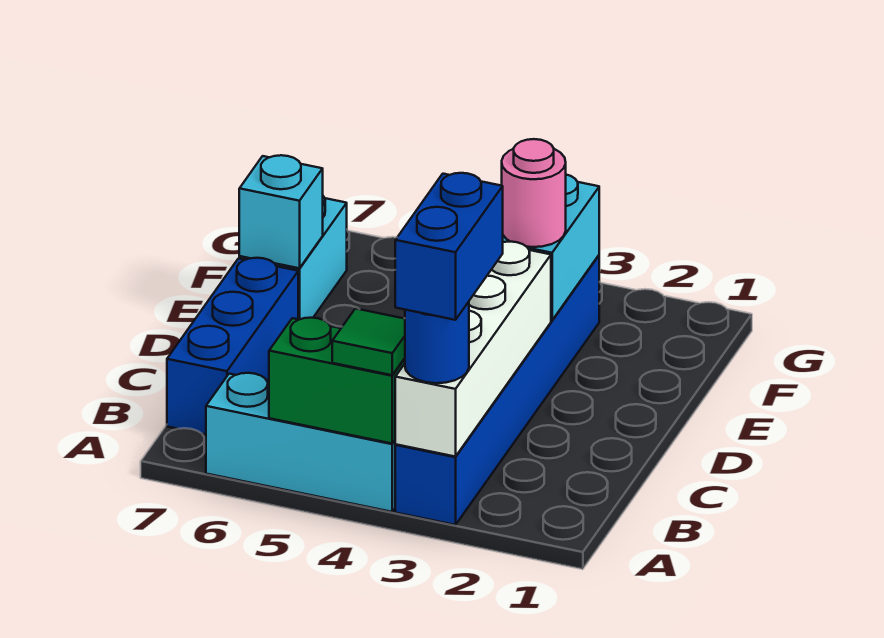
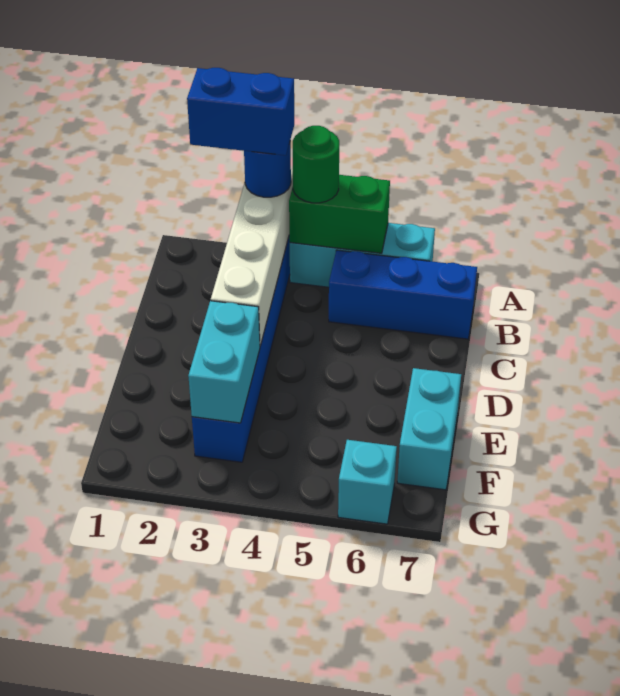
blue 1x2 brick [395,173,503,320] -> blue 1x2 brick turned to [187,68,294,155]
green 1x1 tile [332,309,405,375] -> green 1x1 round brick [293,126,339,203]
blue 1x3 brick [167,258,298,434] -> blue 1x3 brick turned to [329,250,477,339]
pink 1x1 round brick [502,139,566,247] -> none
cyan 1x1 brick [239,155,323,268] -> cyan 1x1 brick moved to [338,440,397,524]

